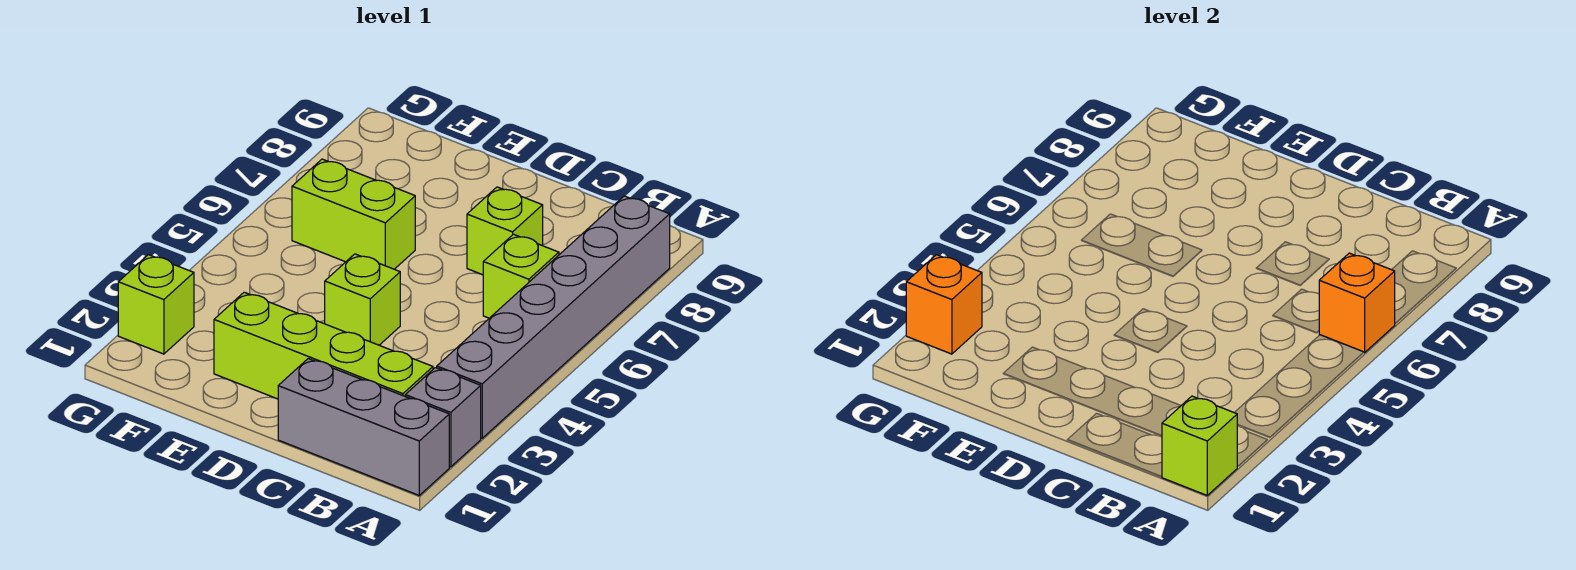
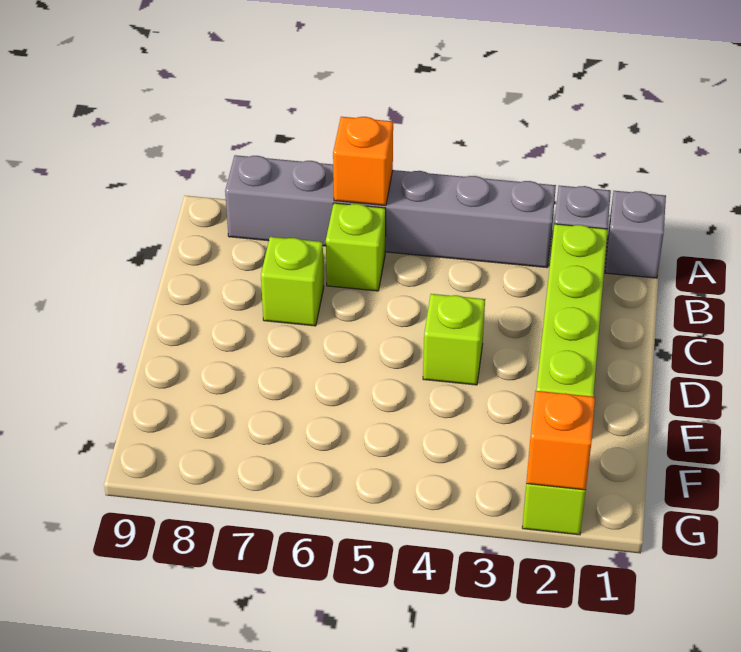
grey 1x3 brick [278,359,449,495] -> grey 1x1 brick [605,191,666,278]
lime 1x1 brick [1162,396,1237,495] -> none
lime 1x2 brick [292,159,415,269] -> none

